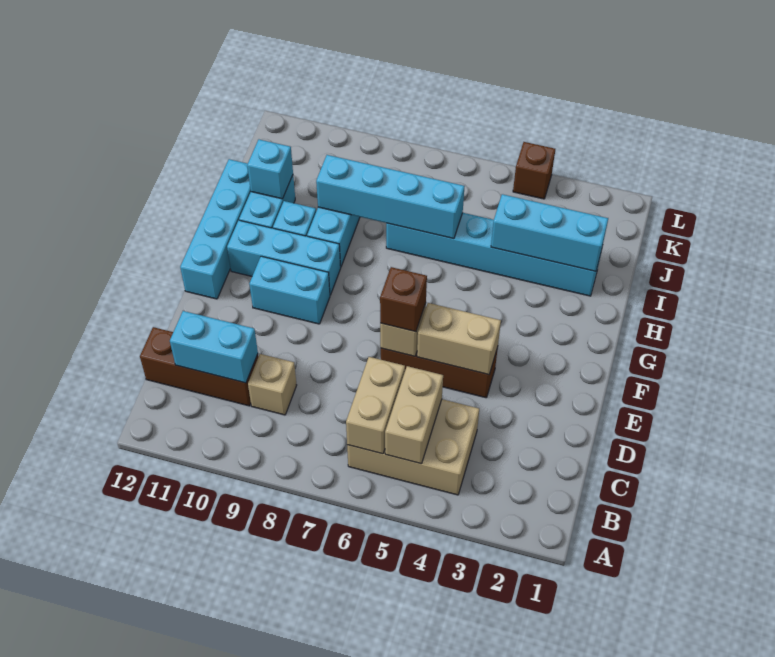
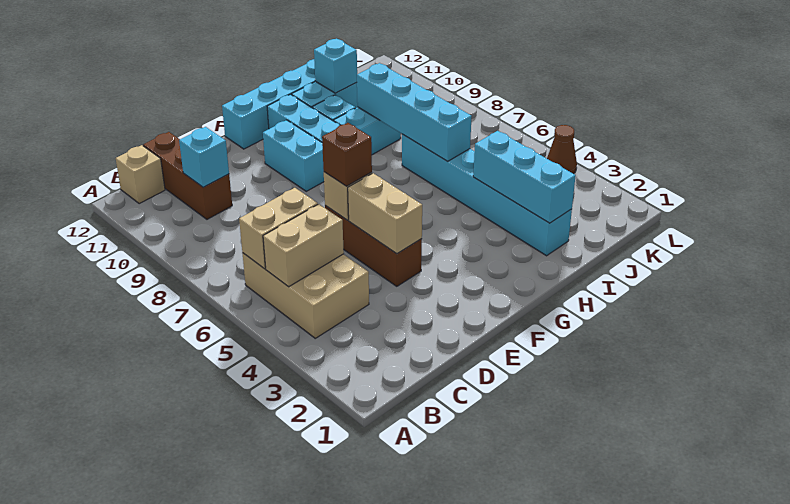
tan 1x1 brick [248,354,297,415] -> tan 1x1 brick moved to [116,145,165,204]
cyan 1x2 brick [170,311,258,383] -> cyan 1x1 brick [179,127,229,187]
brown 1x1 brick [513,142,555,199] -> brown 1x1 cone [547,125,577,174]

